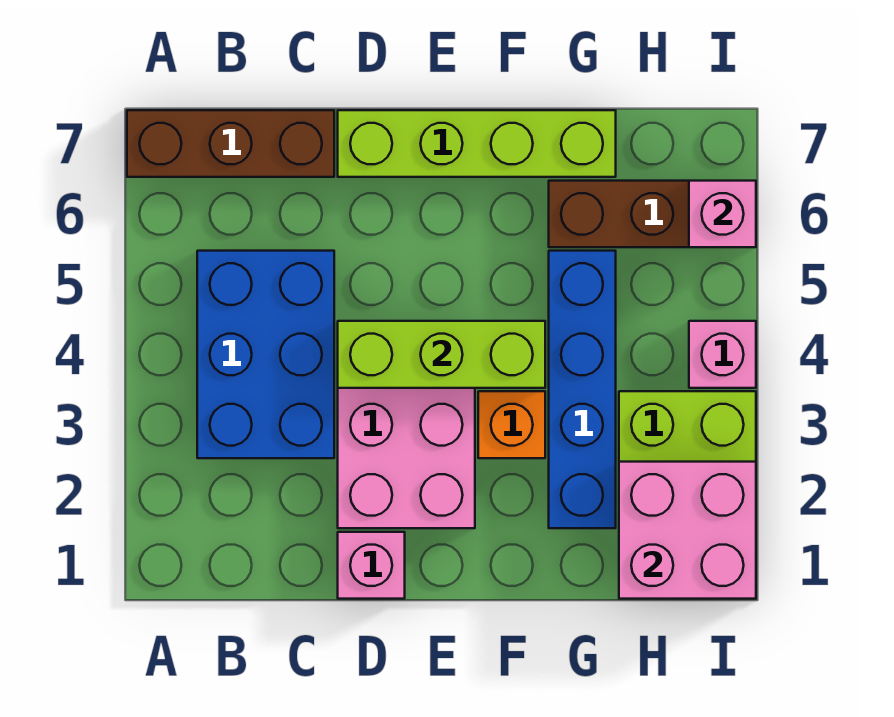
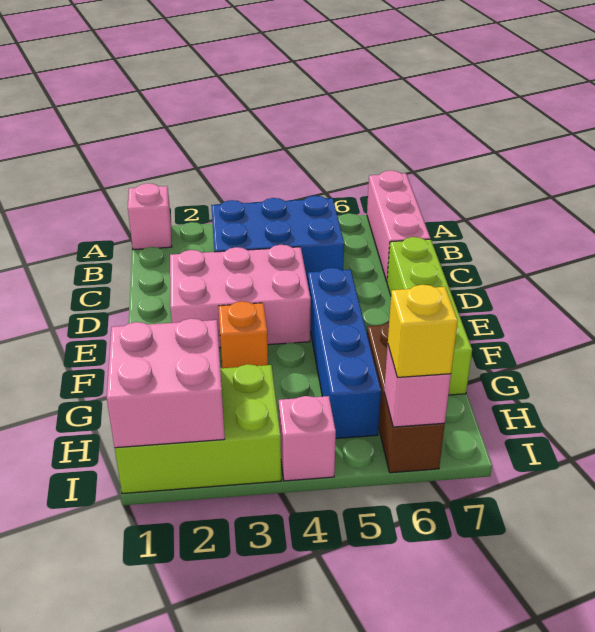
brown 1x3 brick [127,110,334,177] -> pink 1x3 brick [367,171,430,281]
pink 1x1 brick [338,532,405,599] -> pink 1x1 brick moved to [128,183,172,250]
lime 1x3 brick [338,321,545,388] -> none
blue 1x4 brick [549,251,616,528] -> blue 1x4 brick turned to [308,268,381,439]
none -> yellow 1x1 brick [388,285,458,377]

